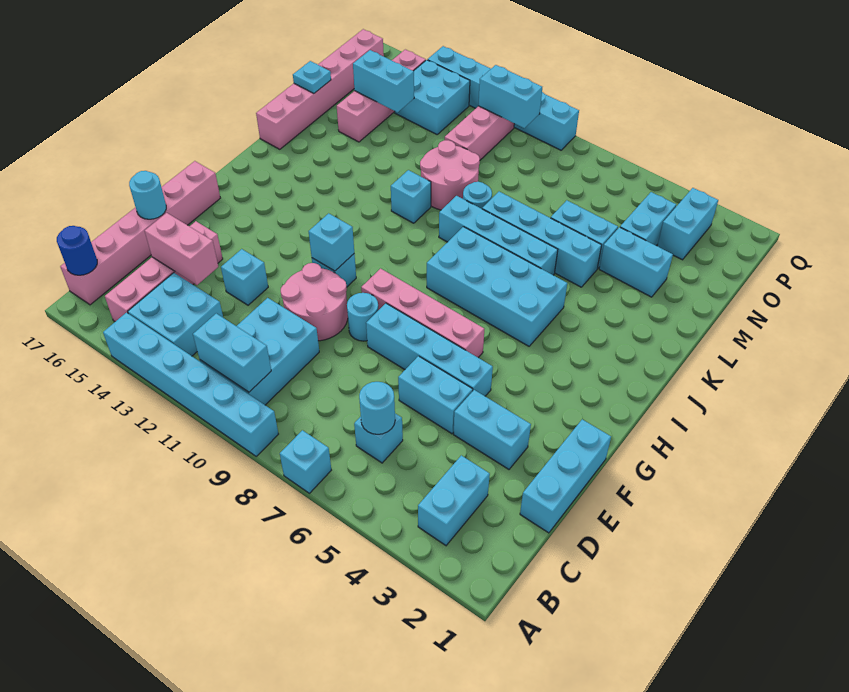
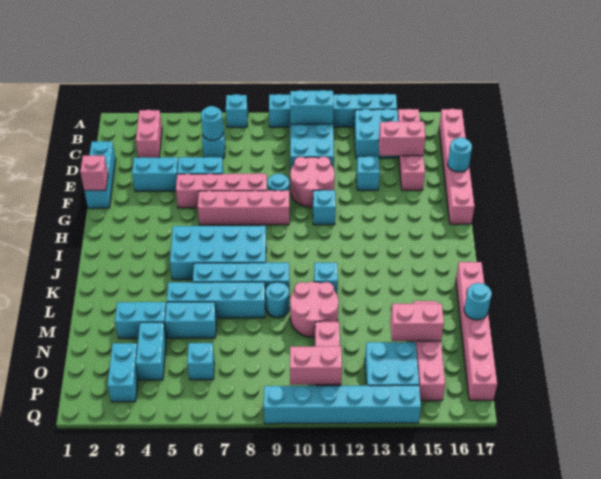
cyan 1x2 brick [418,455,490,545] -> pink 1x2 brick [136,110,162,158]
blue 1x1 round brick [57,226,97,275] -> none
none -> pink 1x1 brick [80,155,108,190]
cyan 1x4 brick [366,303,493,396] -> pink 1x4 brick [176,173,267,208]
cyan 1x1 brick [309,213,354,271] -> cyan 1x1 brick moved to [187,343,214,380]
cyan 1x1 plate [293,61,331,93] -> cyan 1x1 round brick [464,283,492,320]
cyan 1x2 brick [353,50,414,112] -> pink 1x2 brick [390,304,444,341]
cyan 1x2 brick [478,65,542,128] -> pink 1x2 brick [290,346,342,385]

